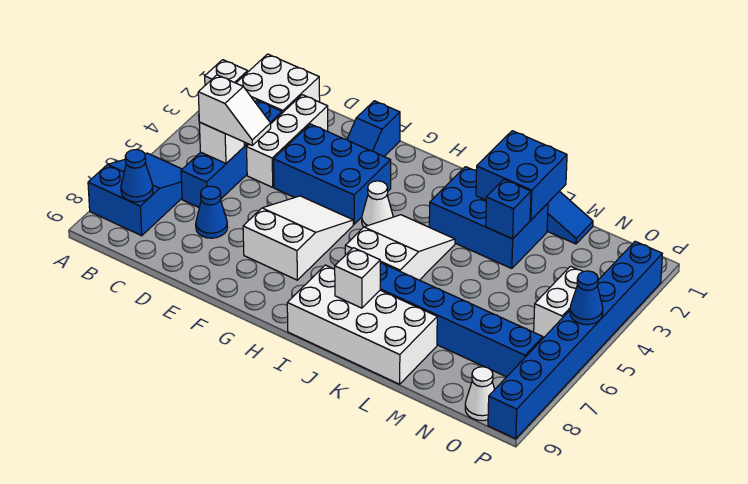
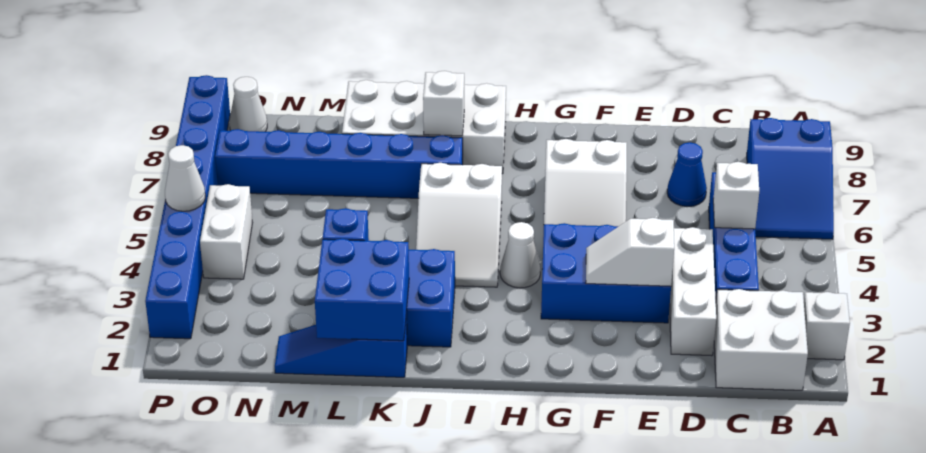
blue 1x1 cone [121,150,153,202] -> none
white 1x2 slope [198,75,271,145] -> white 1x2 slope moved to [586,218,674,286]
blue 1x2 slope [347,101,400,156] -> none
blue 1x1 cone [570,271,603,325] -> white 1x1 cone [165,145,205,211]

